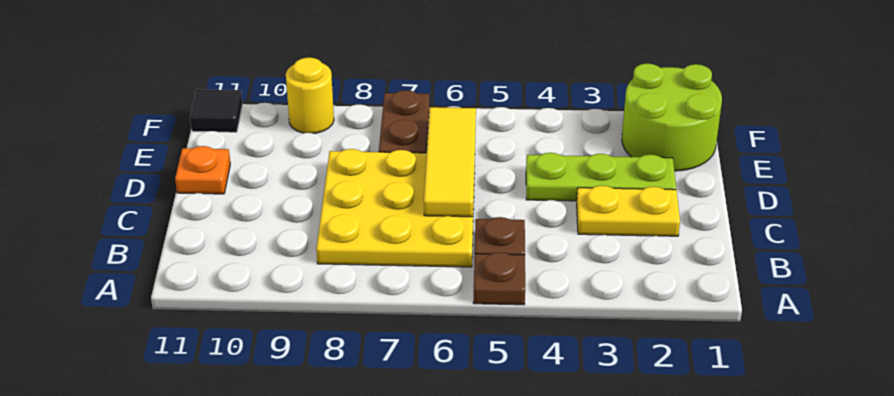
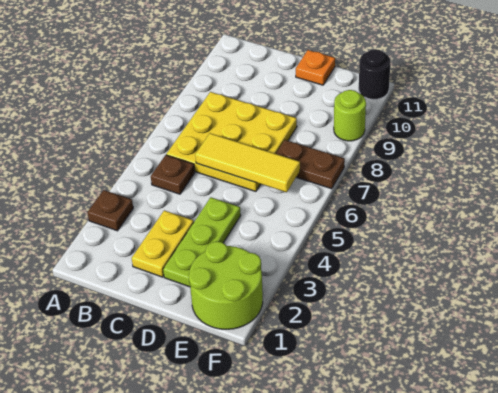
brown 1x1 plate [473,252,525,305] -> brown 1x1 plate moved to [87,190,133,231]
yellow 1x1 round brick [286,58,334,133] -> lime 1x1 round brick [334,90,366,141]
black 1x1 tile [190,89,243,132] -> black 1x1 round brick [359,49,390,99]

